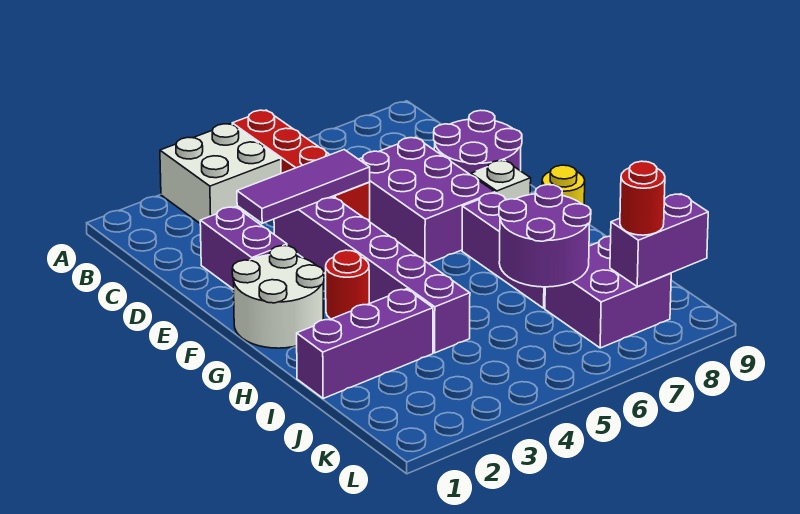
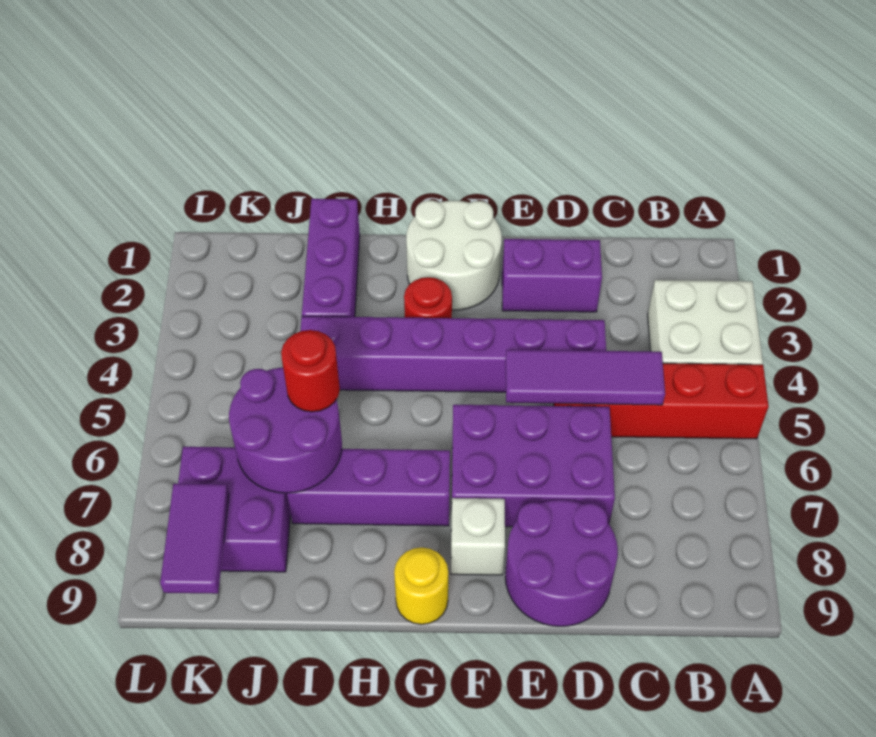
purple 1x3 tile [237,150,370,223] -> purple 1x3 tile turned to [506,350,665,405]
purple 1x2 brick [610,194,708,287] -> purple 1x2 tile [160,484,229,594]
red 1x1 round brick [620,161,665,235] -> red 1x1 round brick moved to [281,330,340,412]

